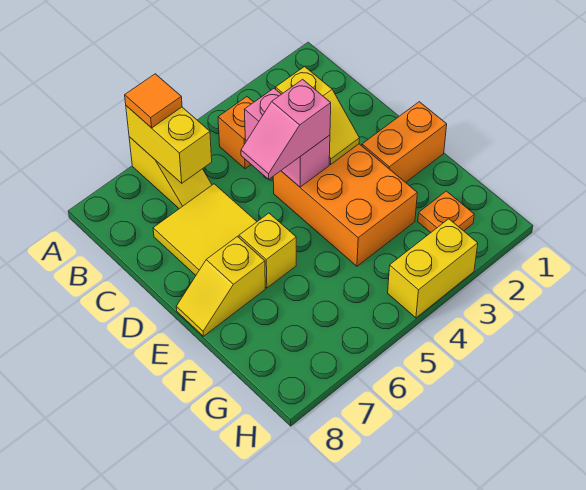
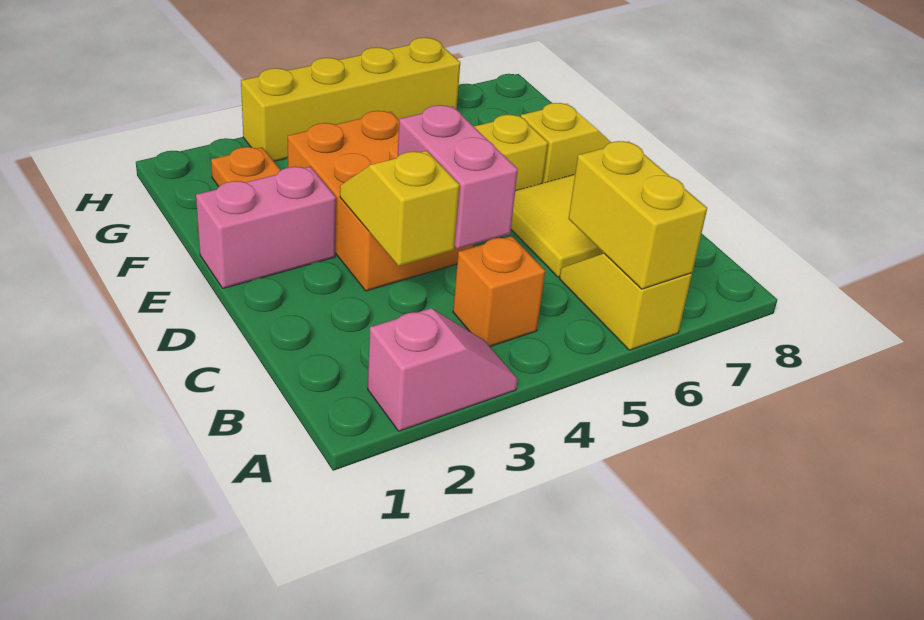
orange 1x1 tile [125,74,182,128] -> none
pink 1x2 slope [241,79,331,179] -> pink 1x2 slope moved to [368,308,518,431]
orange 1x2 brick [362,102,447,182] -> pink 1x2 brick [196,167,336,288]
yellow 1x2 brick [388,219,478,318] -> yellow 1x4 brick [241,38,460,161]

